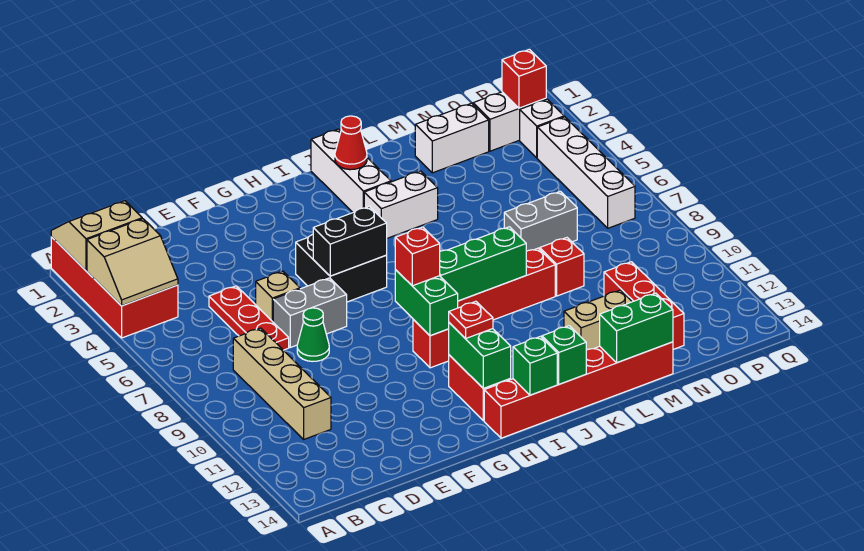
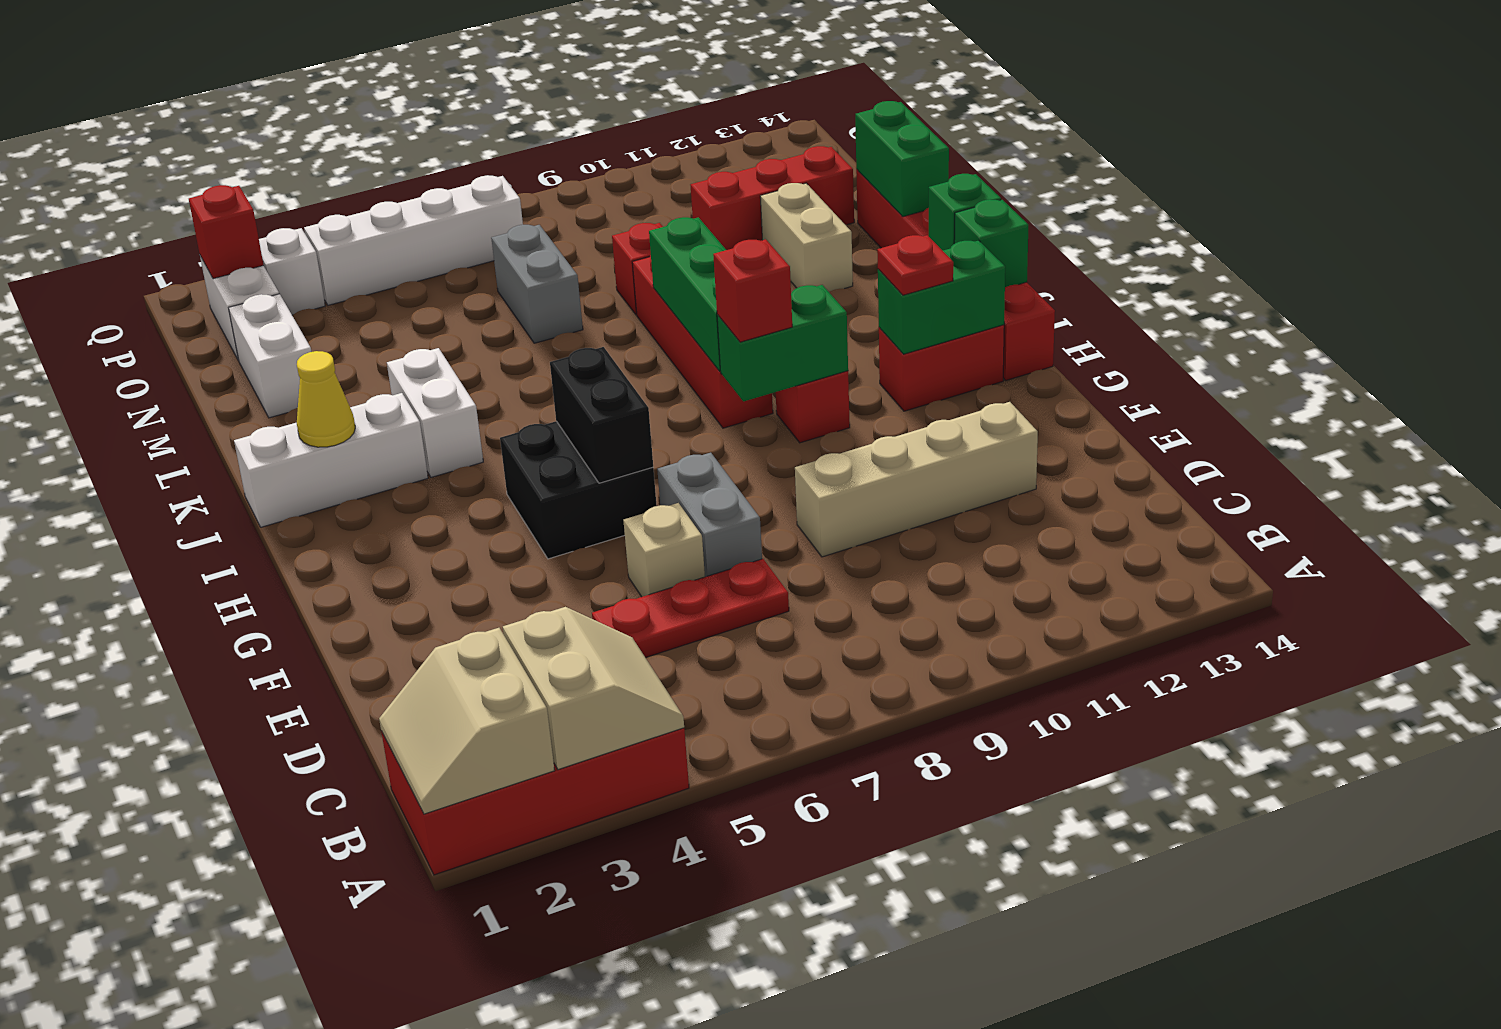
tan 1x4 brick [233,328,331,439] -> tan 1x4 brick moved to [795,402,1038,557]
green 1x1 cone [297,308,329,362] -> none
red 1x1 cone [335,116,367,170] -> yellow 1x1 cone [297,351,355,447]

